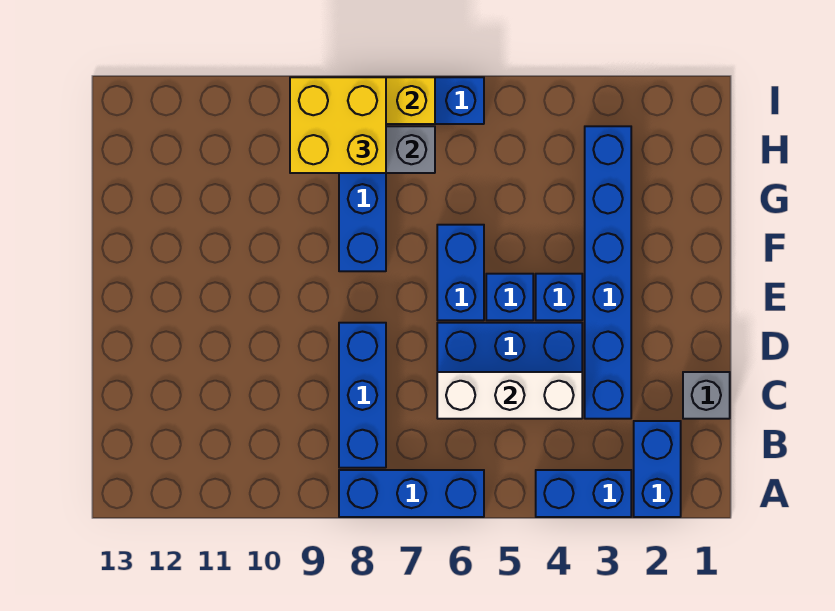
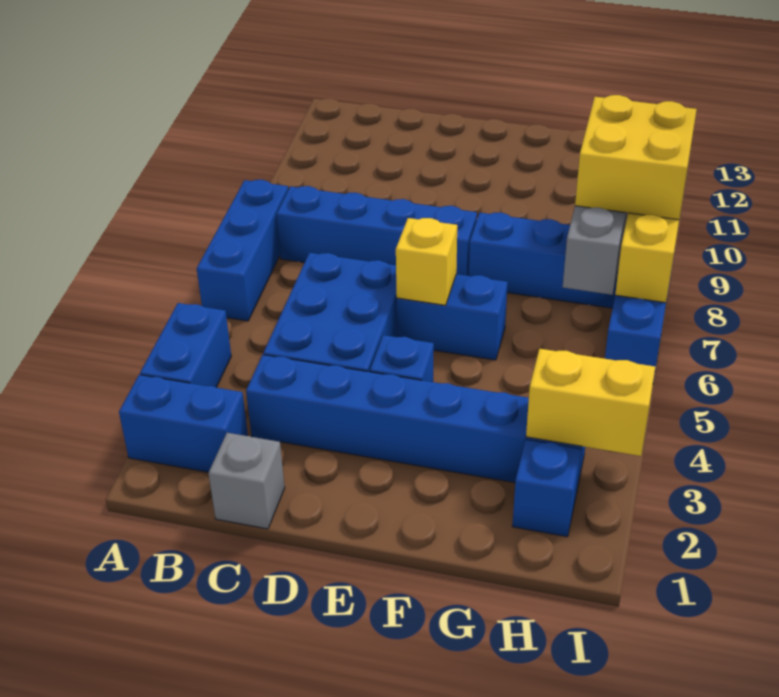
blue 1x3 brick [339,323,386,468] -> blue 1x4 brick [277,186,477,276]
white 1x3 brick [437,372,582,419] -> none
blue 1x1 brick [486,274,533,320] -> blue 1x1 brick moved to [512,440,581,537]
none -> yellow 1x1 brick [396,218,457,305]
none -> yellow 1x2 brick [526,349,655,456]

